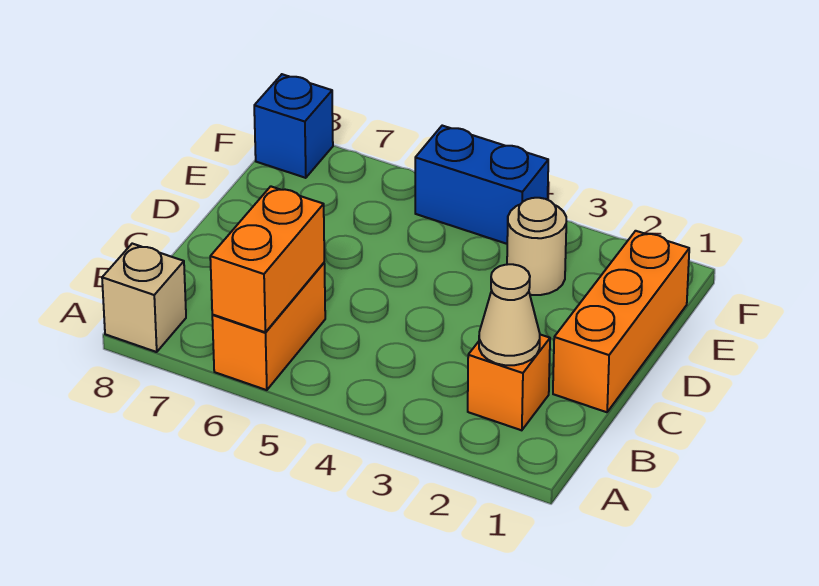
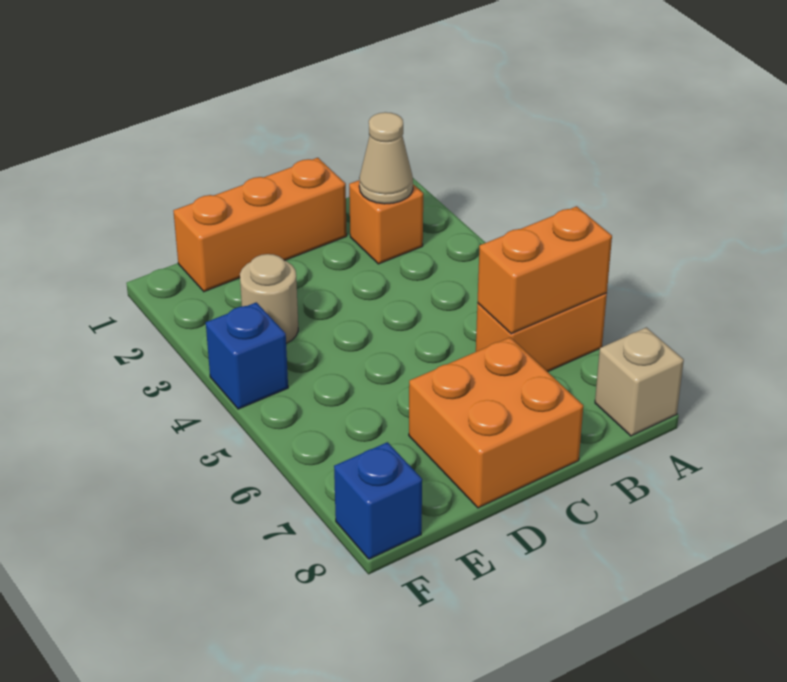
none -> orange 2x2 brick [409,337,583,508]
blue 1x2 brick [415,126,548,244] -> blue 1x1 brick [206,302,288,409]

